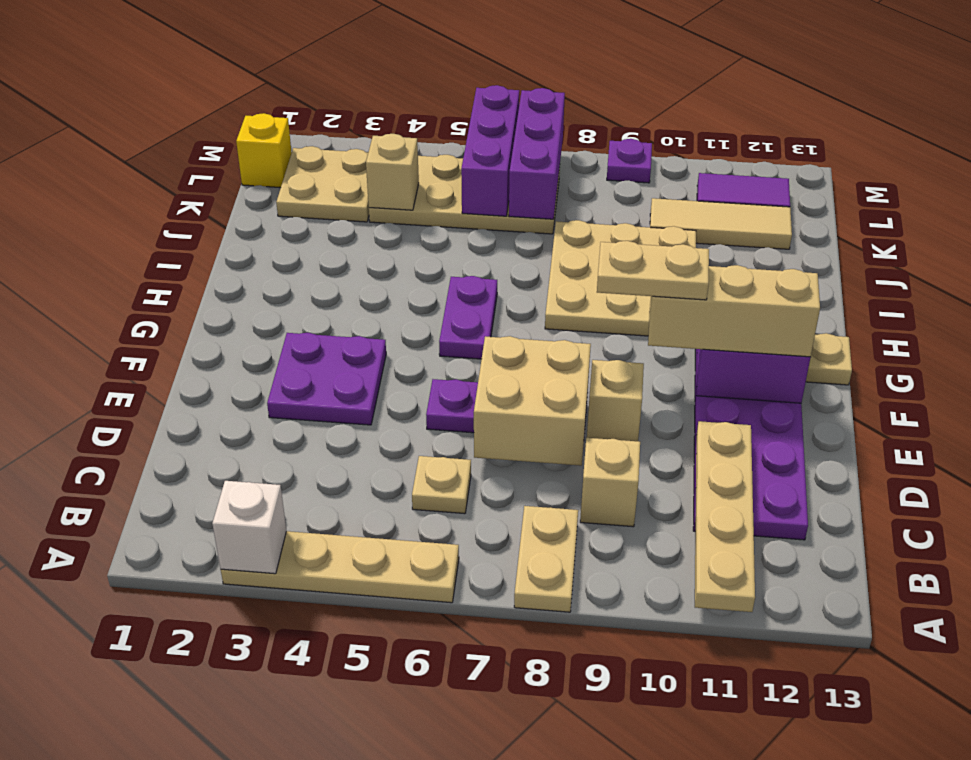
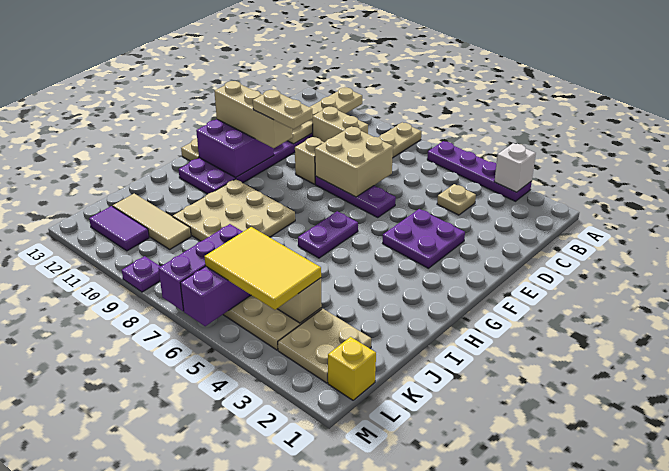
tan 1x4 plate [221,531,459,603] -> purple 1x4 plate [427,141,532,201]
tan 1x1 plate [412,456,471,514] -> tan 1x1 plate moved to [437,184,476,215]
tan 1x1 brick [580,438,640,527] -> tan 1x2 brick [312,107,368,142]
none -> yellow 2x3 tile [204,227,321,310]

